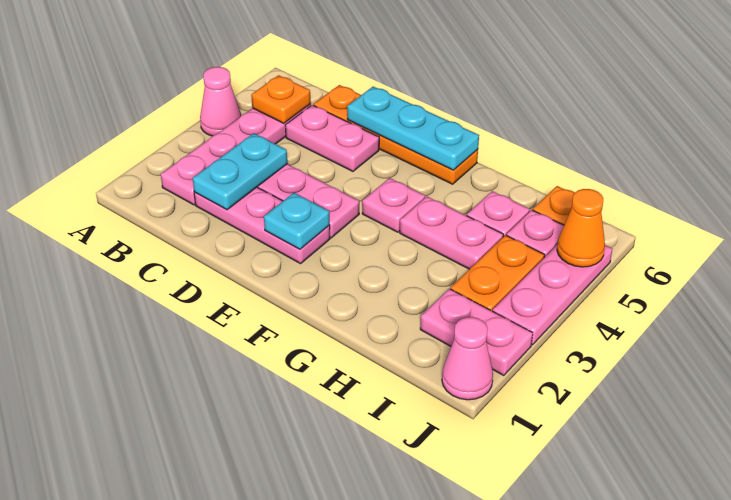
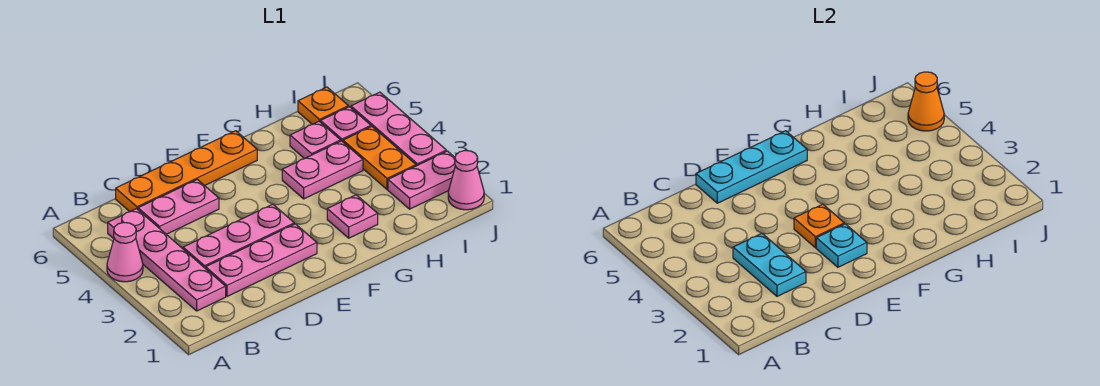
orange 1x1 plate [251,75,311,123] -> orange 1x1 plate moved to [794,204,844,248]
pink 1x1 plate [362,178,425,232] -> pink 1x1 plate moved to [327,195,378,238]

